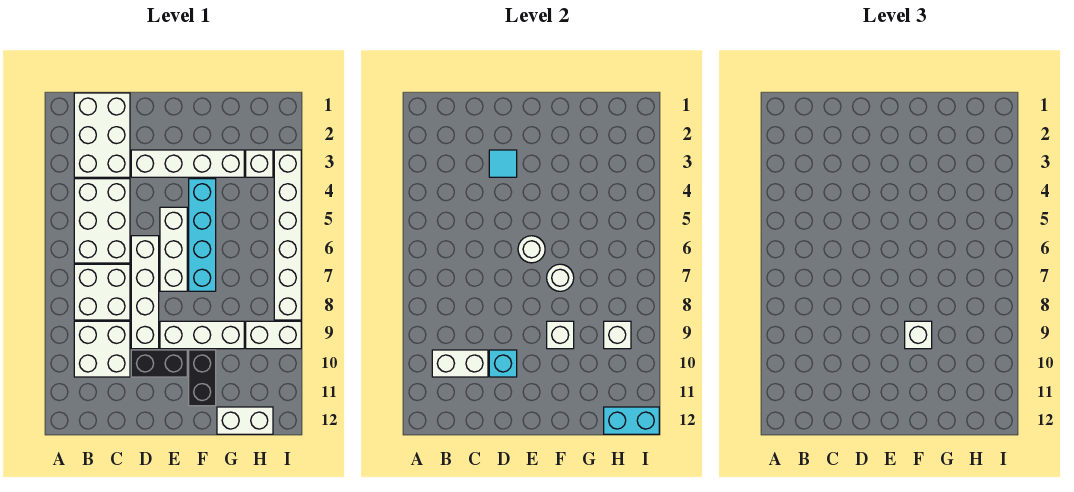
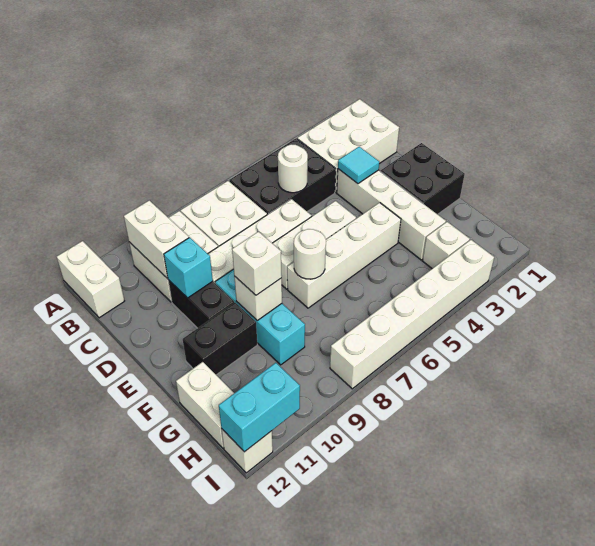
white 2x3 brick [74,179,130,263] -> black 2x3 brick [229,138,336,215]
none -> black 2x2 brick [381,143,465,214]
white 1x1 round brick [518,236,545,263] -> white 1x1 round brick moved to [278,144,308,193]
white 1x3 brick [160,321,244,349] -> cyan 1x3 brick [215,269,305,365]
cyan 1x4 brick [189,179,216,291] -> white 1x4 brick [287,203,401,308]
white 1x2 brick [246,321,301,349] -> white 1x2 brick moved to [57,241,124,318]
white 1x1 brick [604,321,631,349] -> white 1x1 brick moved to [221,428,273,473]
cyan 1x2 brick [604,407,659,434] -> cyan 1x2 brick turned to [219,363,300,452]

